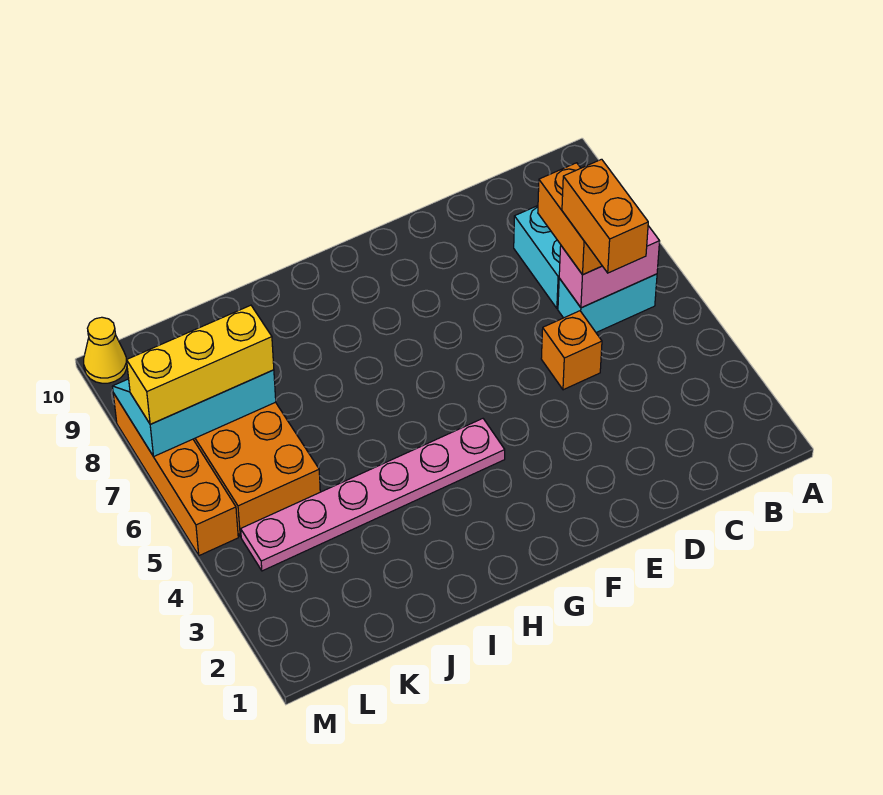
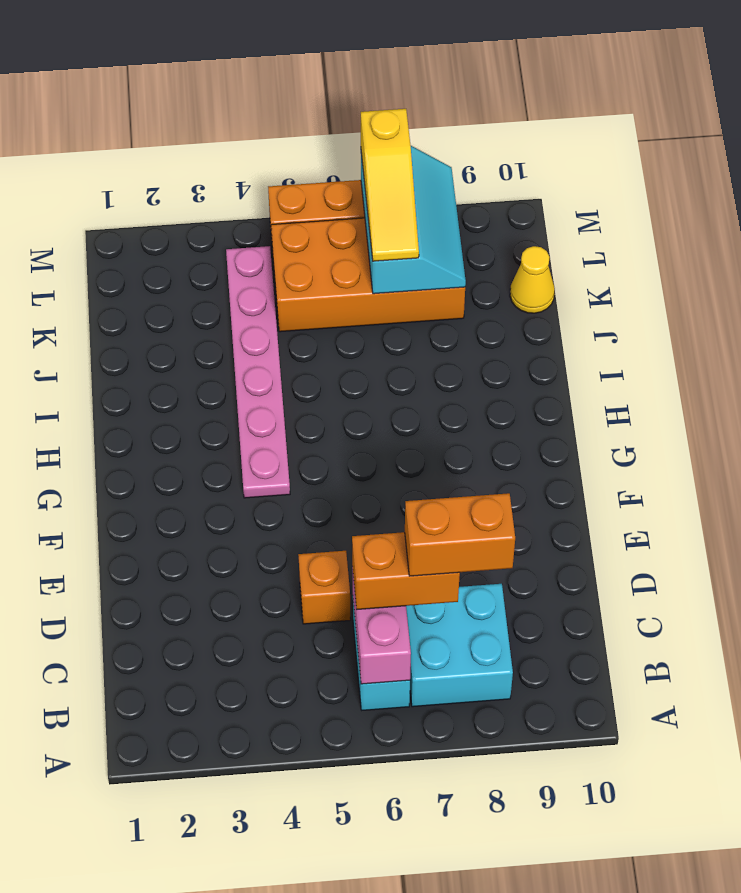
orange 1x2 brick [562,159,648,273] -> orange 1x2 brick moved to [405,493,515,576]
yellow 1x3 brick [127,305,274,424] -> yellow 1x3 slope [361,109,419,261]
yellow 1x1 cone [84,317,127,383] -> yellow 1x1 cone moved to [510,246,555,313]

